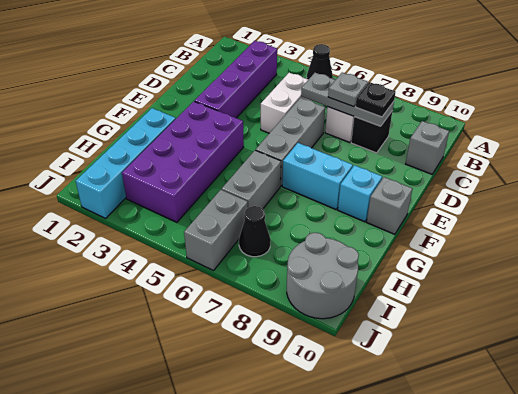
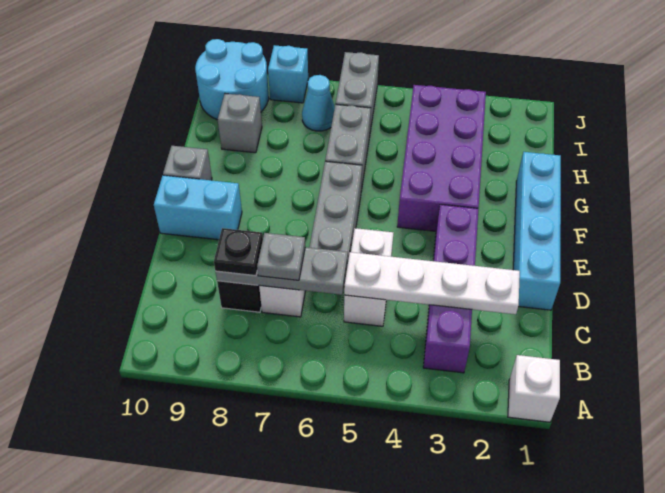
none -> white 1x1 brick [508,355,560,422]
black 1x1 cone [307,44,333,79] -> none
none -> white 1x4 plate [344,252,520,314]
grey 1x1 brick [406,121,449,174] -> grey 1x1 brick moved to [218,94,262,153]
cyan 1x2 brick [282,143,353,209] -> cyan 1x2 brick moved to [154,175,242,240]
cyan 1x1 brick [338,165,382,222] -> cyan 1x1 brick moved to [268,45,308,103]
cyan 1x4 brick [76,108,176,218] -> cyan 1x4 brick moved to [513,152,561,310]
black 1x1 cone [239,206,271,257] -> cyan 1x1 cone [302,75,335,131]
grey 2x2 round brick [287,233,359,319] -> cyan 2x2 round brick [195,39,269,120]

